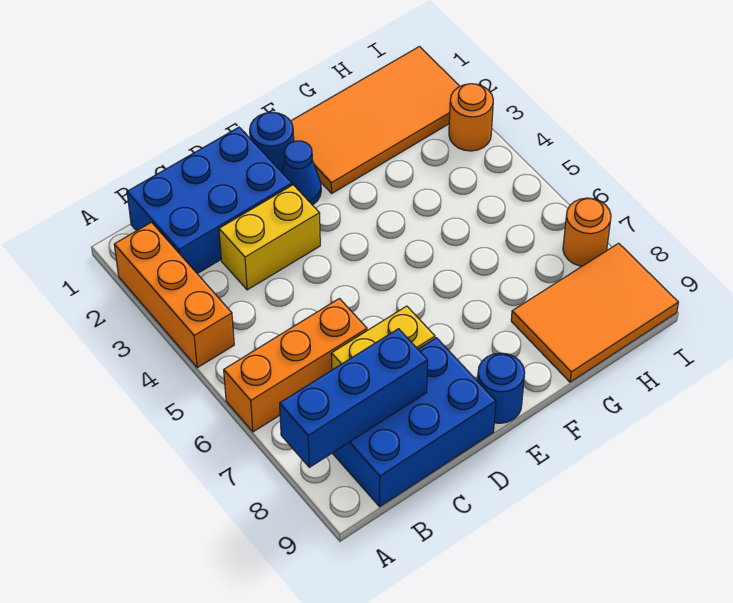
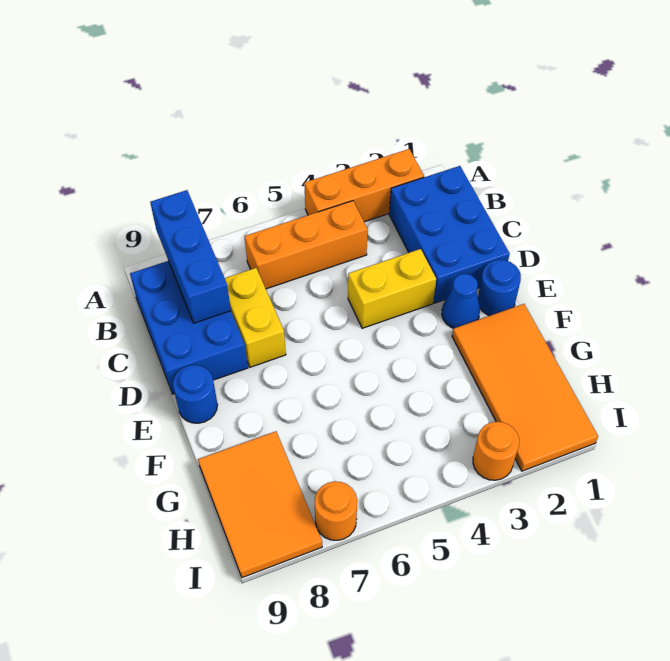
orange 1x3 brick [224,299,367,432] -> orange 1x3 brick turned to [245,201,368,289]
yellow 1x2 brick [219,185,320,290] -> yellow 1x2 brick turned to [348,249,436,328]

